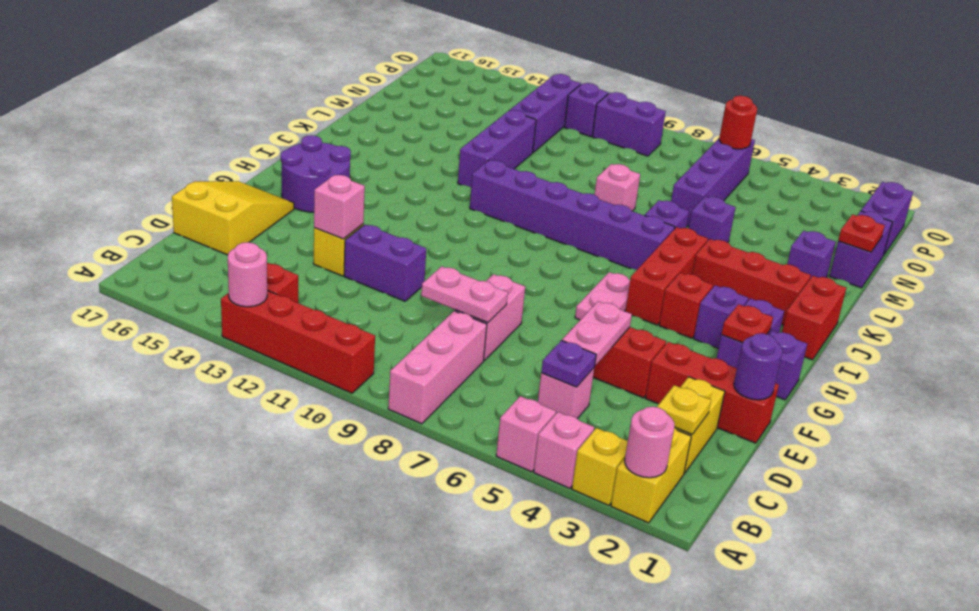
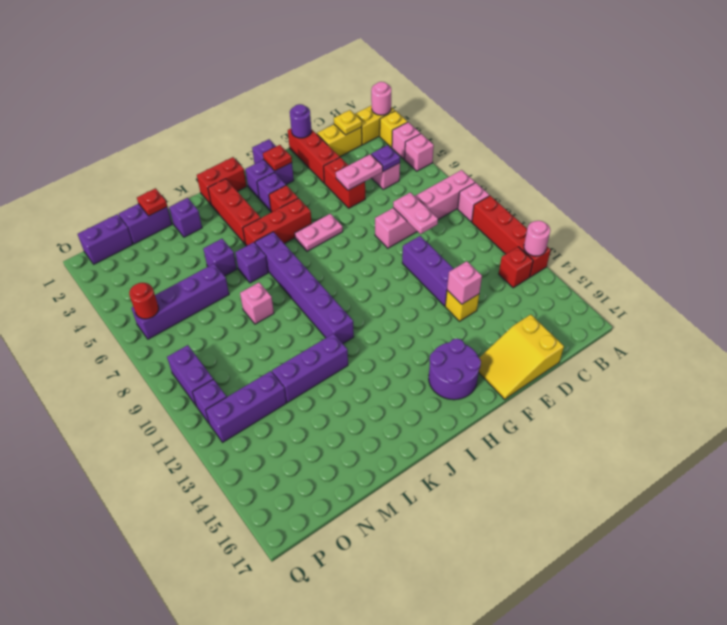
none -> pink 1x1 brick [458,183,489,222]
purple 1x2 brick [344,225,426,301] -> purple 1x3 brick [402,236,454,306]

